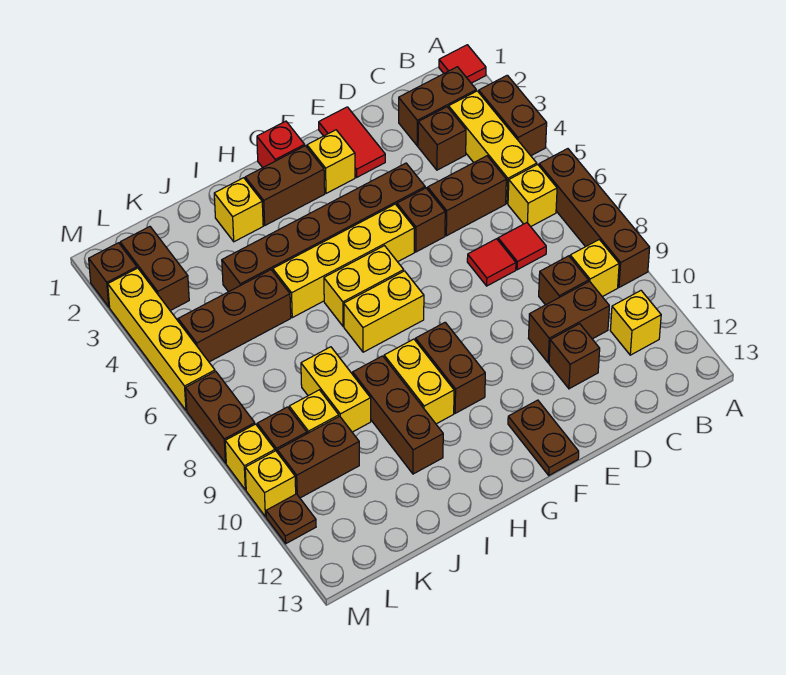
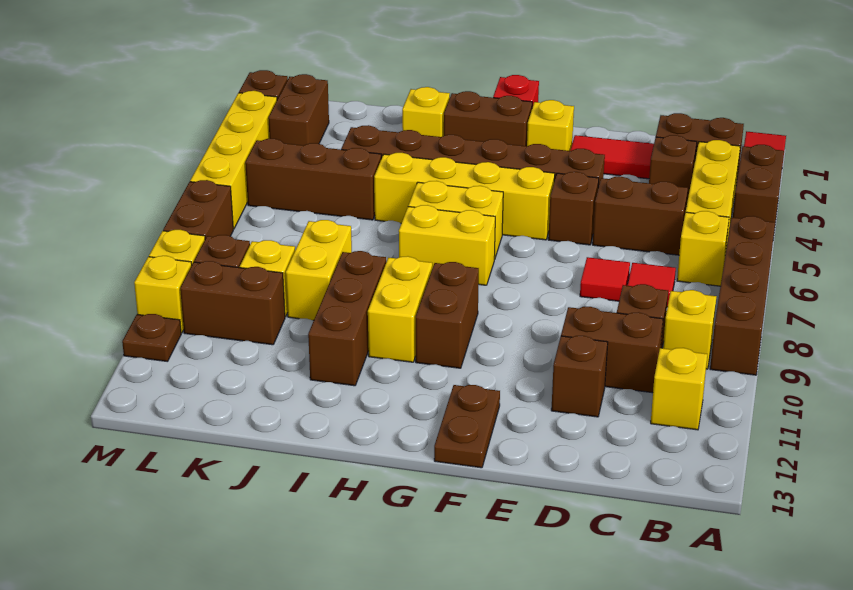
red 1x2 tile [319,107,385,177] -> red 1x2 tile turned to [570,135,654,179]

